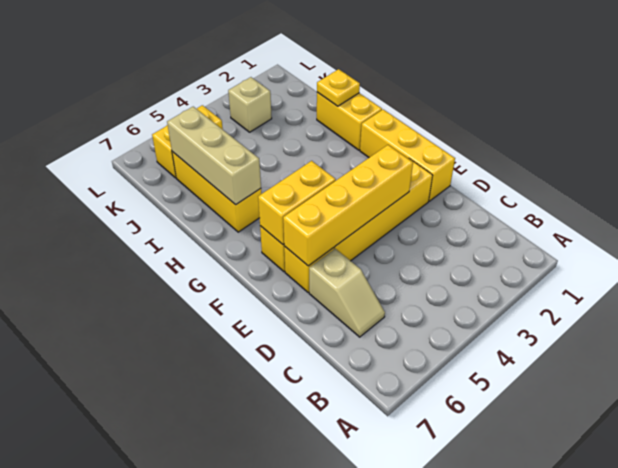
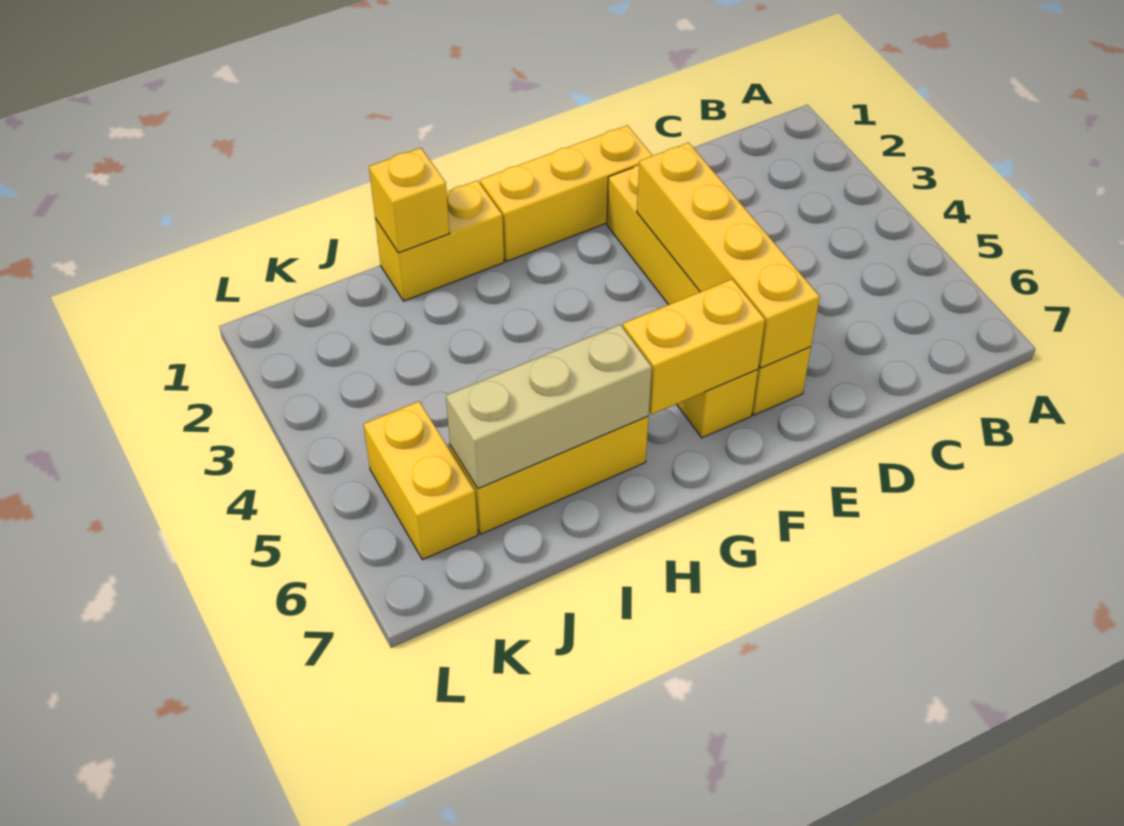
tan 1x2 slope [309,249,385,337] -> none
yellow 1x2 brick [258,161,336,245] -> yellow 1x2 brick turned to [623,279,765,415]
yellow 1x1 plate [317,69,360,106] -> yellow 1x1 brick [369,148,450,253]
tan 1x1 brick [228,77,272,132] -> none

